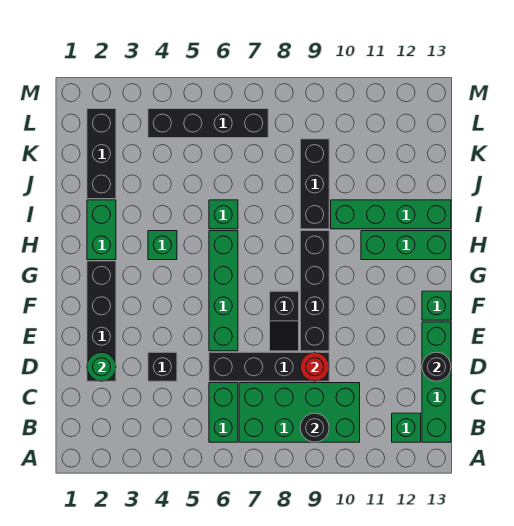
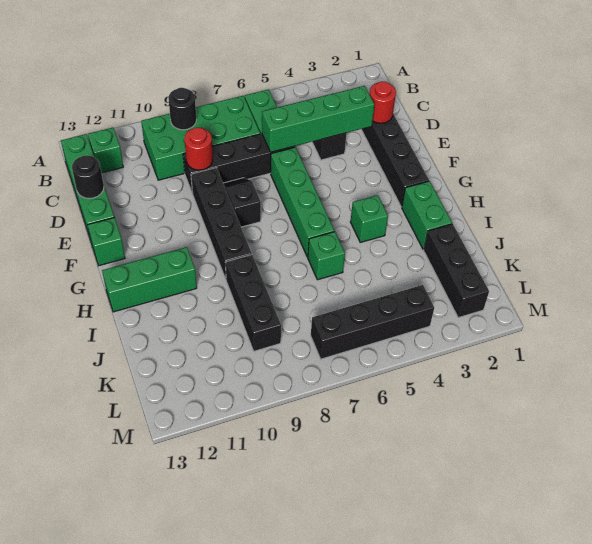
green 1x1 round brick [87,352,116,381] -> red 1x1 round brick [370,82,396,123]
green 1x4 brick [331,200,451,229] -> green 1x4 brick moved to [262,86,374,152]

